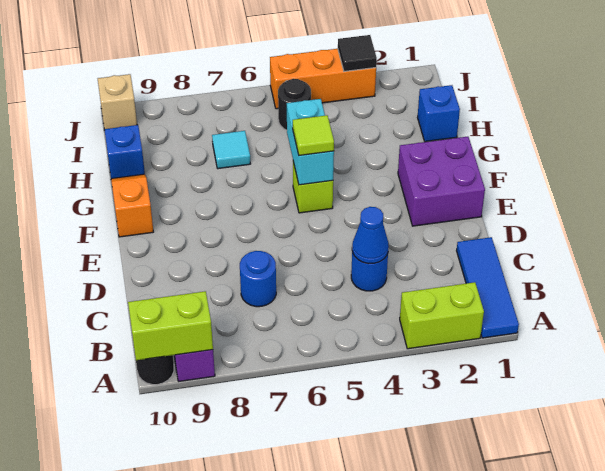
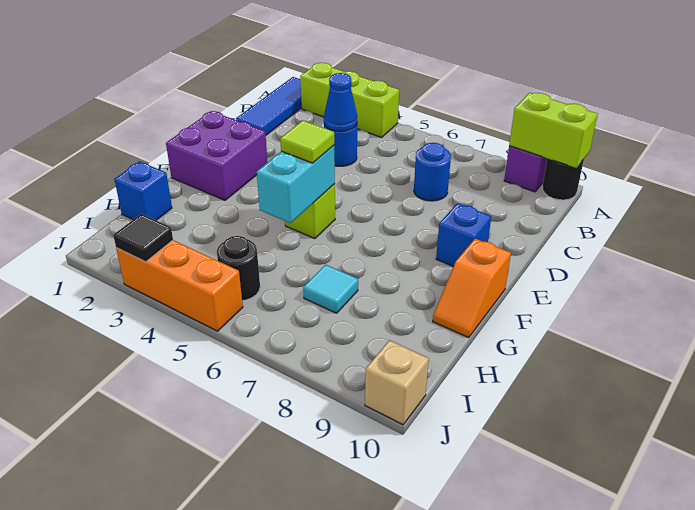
lime 1x2 brick [400,282,484,349] -> lime 1x3 brick [300,63,399,137]
blue 1x1 brick [104,125,145,179] -> blue 1x1 brick moved to [436,203,491,266]

